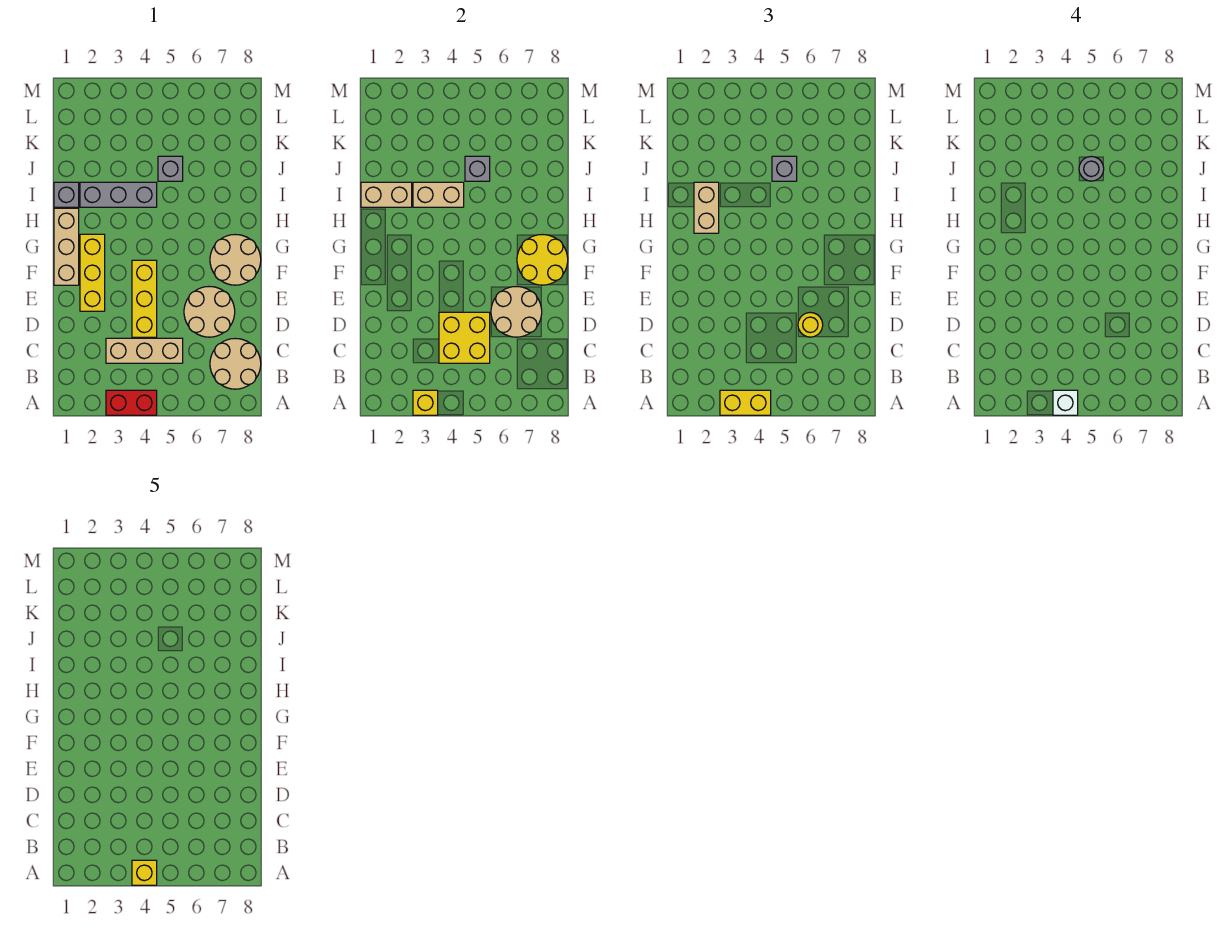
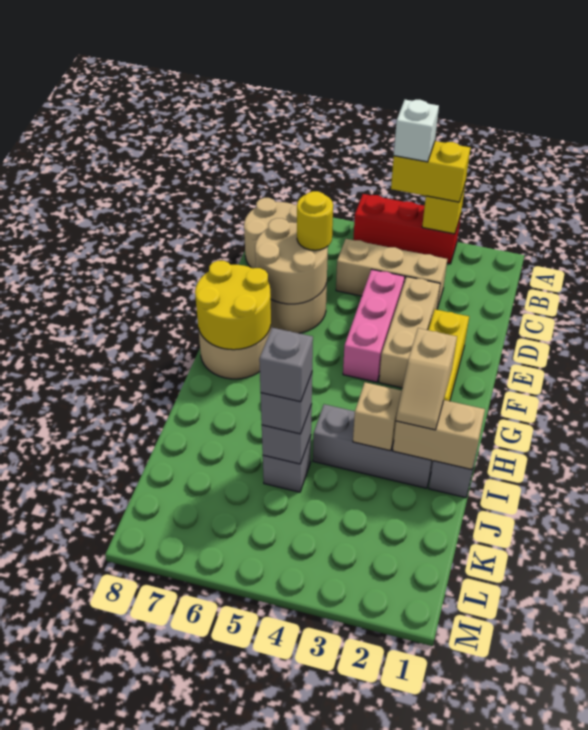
red 1x2 brick [106,390,157,415] -> red 1x3 brick [353,194,461,264]
yellow 1x1 brick [132,860,157,885] -> none
yellow 2x2 brick [439,312,490,363] -> none
yellow 1x3 brick [132,260,157,337] -> pink 1x3 brick [343,269,405,382]
tan 1x3 brick [54,208,79,285] -> tan 1x3 brick moved to [379,277,440,388]
tan 1x2 brick [694,182,719,233] -> tan 1x2 slope [396,328,457,430]
tan 1x2 brick [413,182,464,207] -> tan 1x1 brick [353,382,402,451]
grey 1x1 round brick [1079,156,1104,181] -> grey 1x1 brick [259,328,313,402]

